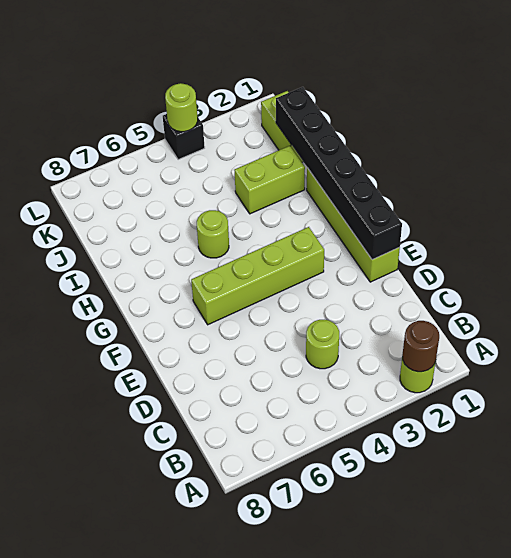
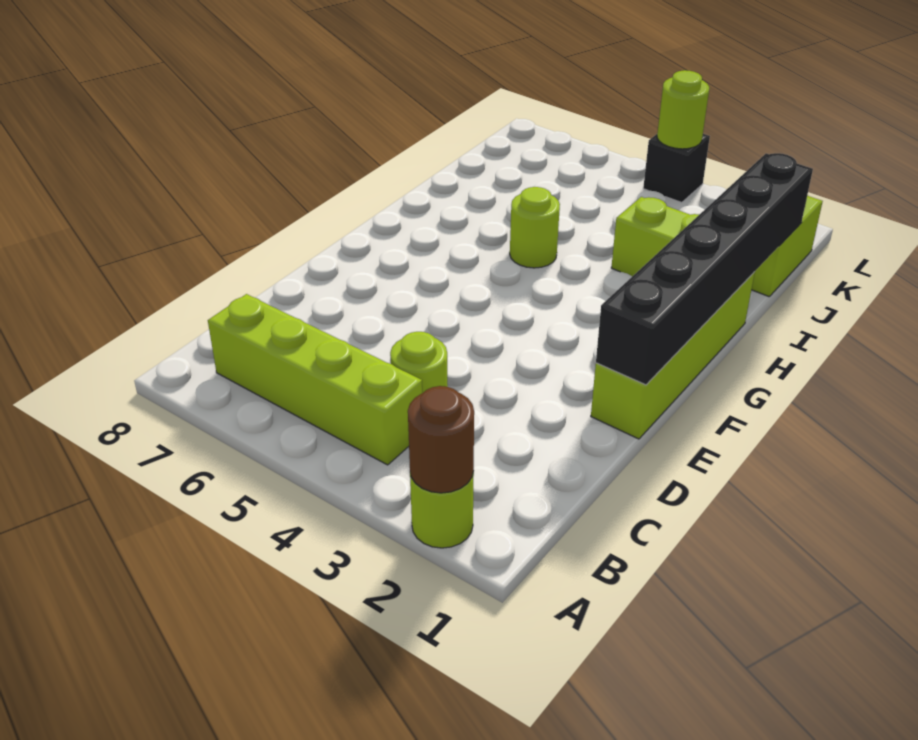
lime 1x4 brick [191,227,324,325] -> lime 1x4 brick moved to [208,294,422,465]

